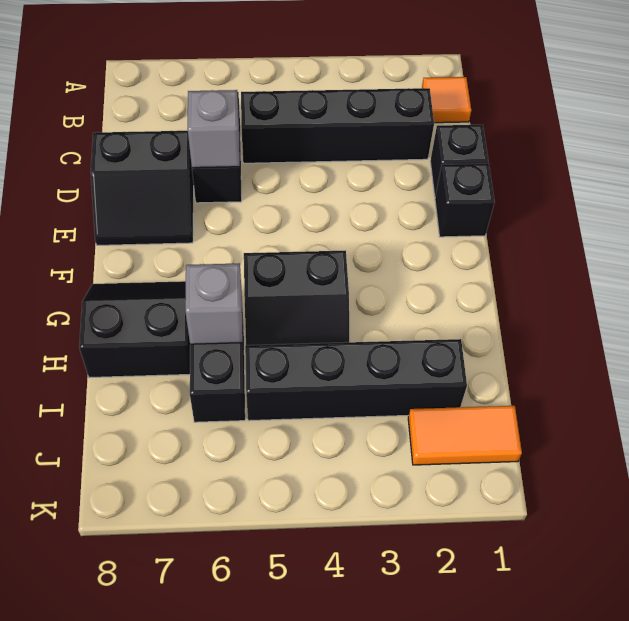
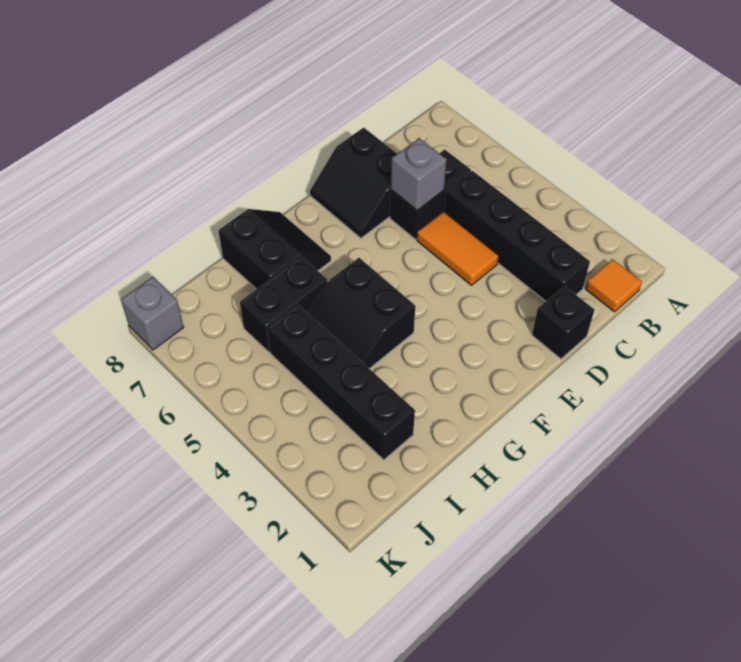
black 1x1 brick [435,163,495,237] -> none
grey 1x1 brick [185,263,243,344] -> grey 1x1 brick moved to [121,277,184,350]
orange 1x2 tile [408,406,522,465] -> orange 1x2 tile moved to [417,212,499,285]

